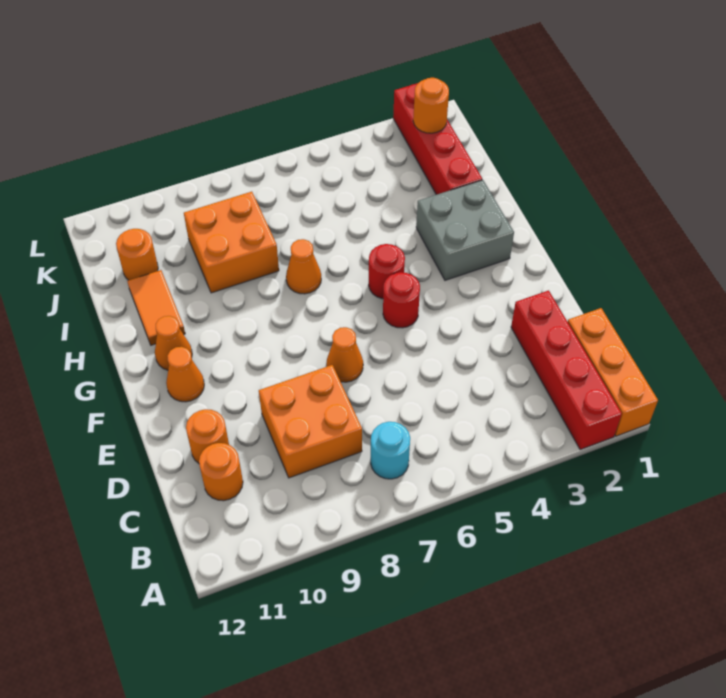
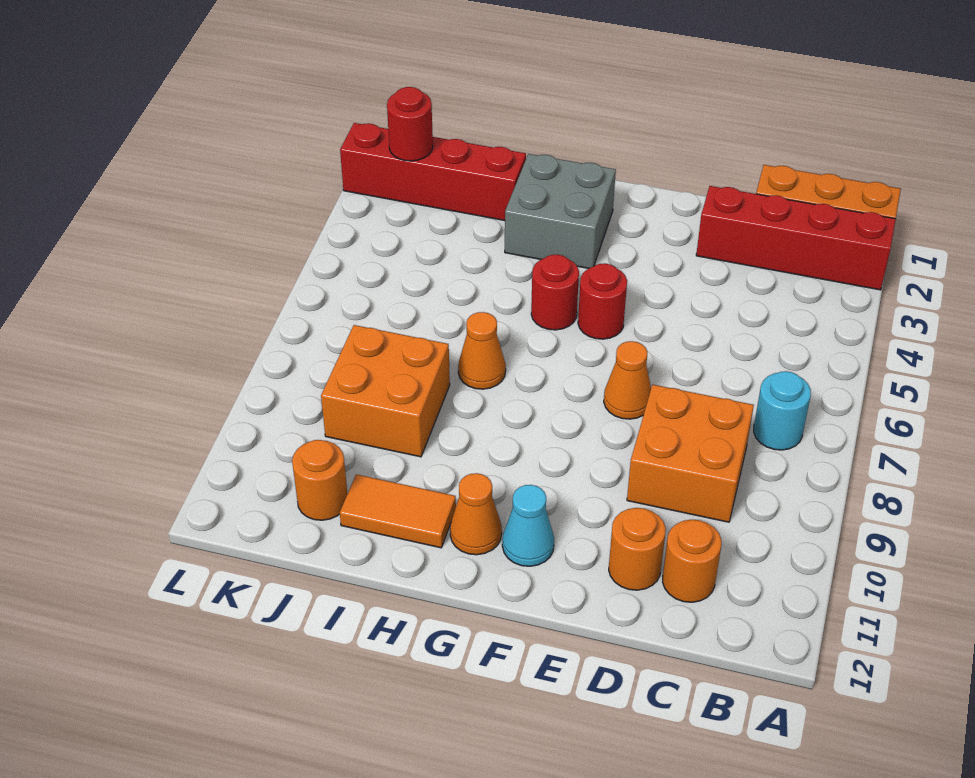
orange 1x1 cone [166,347,204,402] -> cyan 1x1 cone [502,485,554,566]
orange 1x1 round brick [413,78,449,133] -> red 1x1 round brick [387,87,433,161]

